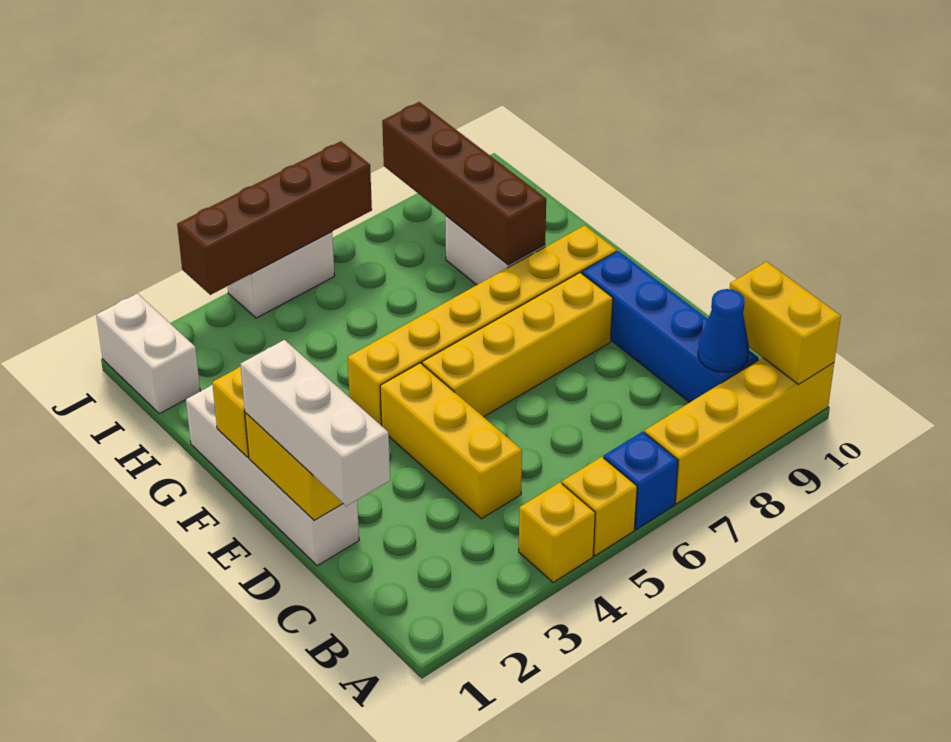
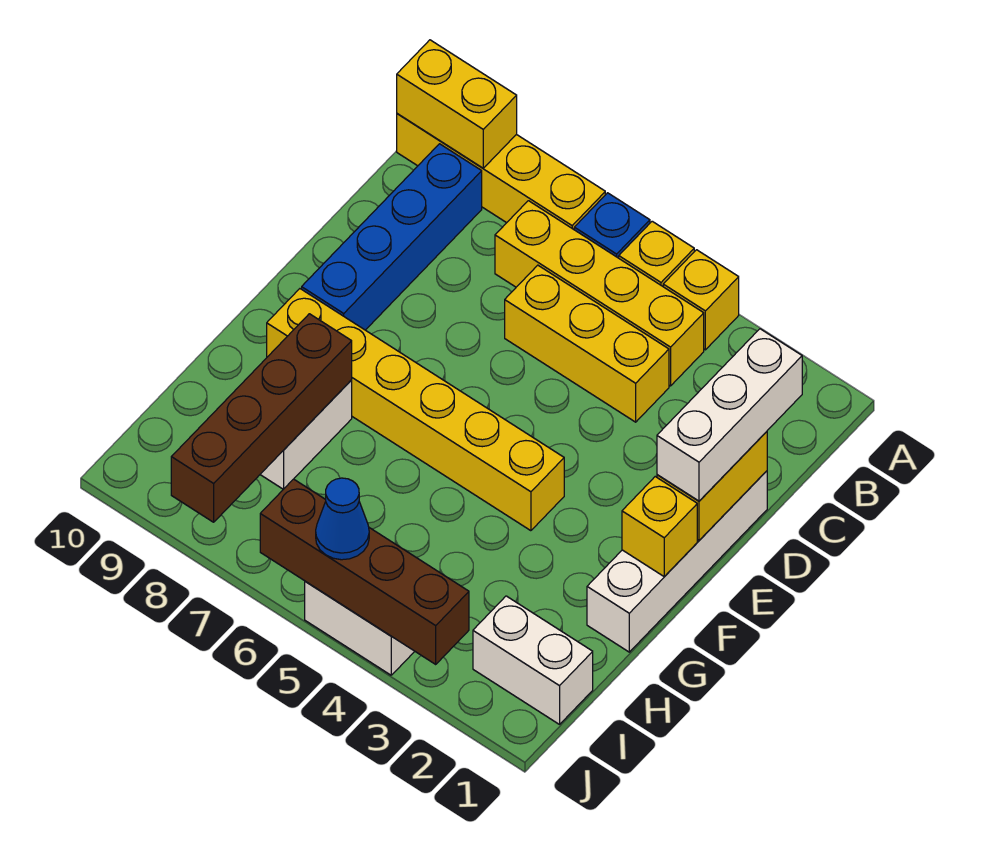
yellow 1x2 brick [730,262,841,384] -> yellow 1x2 brick turned to [397,40,517,168]
blue 1x1 cone [698,289,749,372] -> blue 1x1 cone moved to [316,478,369,560]
yellow 1x3 brick [380,363,522,519] -> yellow 1x3 brick turned to [505,265,669,422]
yellow 1x4 brick [422,273,613,417] -> yellow 1x4 brick moved to [495,201,704,386]
white 1x2 brick [96,293,200,414] -> white 1x2 brick turned to [473,596,593,724]

